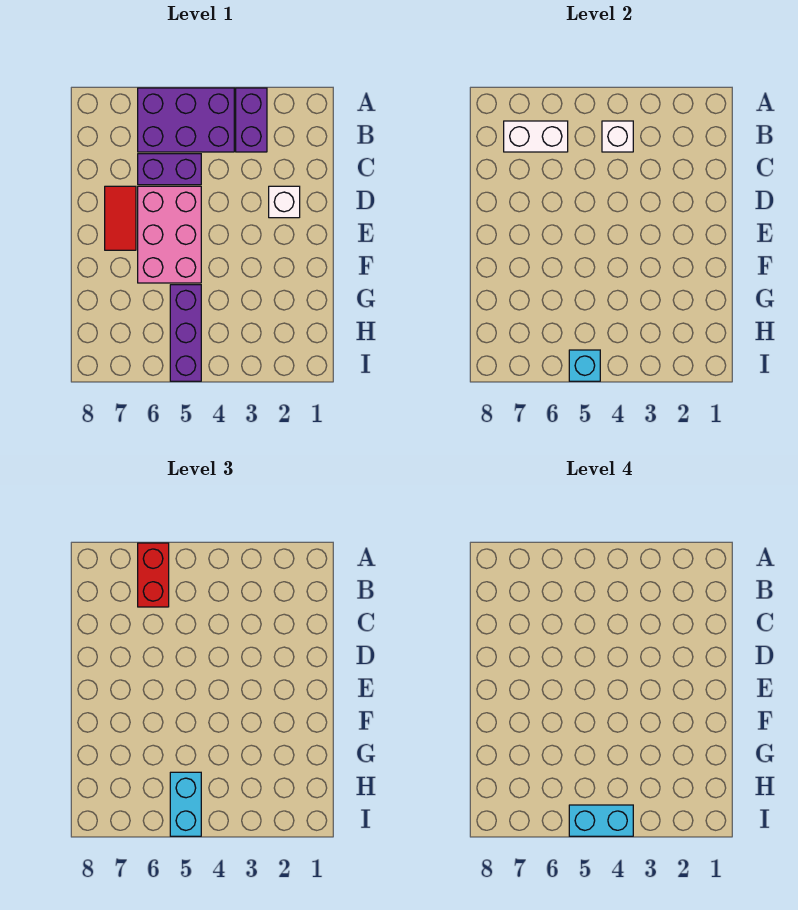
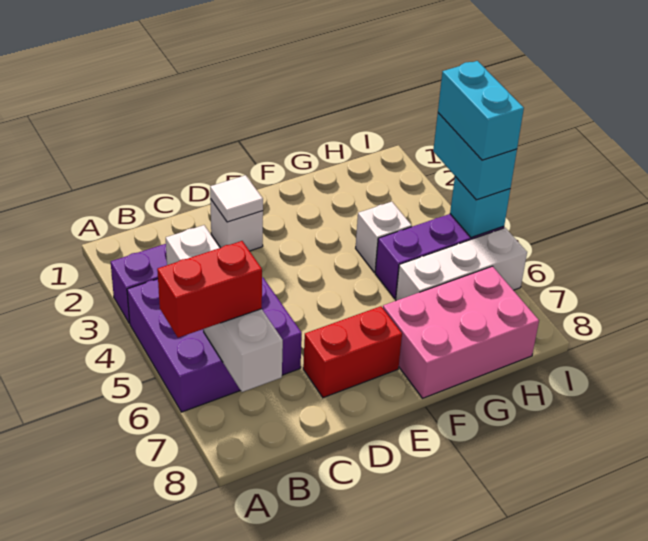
none -> white 1x1 tile [210,175,263,222]
pink 2x3 brick [138,186,201,283] -> pink 2x3 brick moved to [383,266,539,398]
red 1x2 tile [105,186,136,250] -> red 1x2 brick [303,306,402,398]
none -> white 1x1 brick [356,202,412,272]
none -> white 1x3 brick [396,228,527,301]
cyan 1x2 brick [170,772,201,836] -> cyan 1x2 brick turned to [433,113,517,200]

